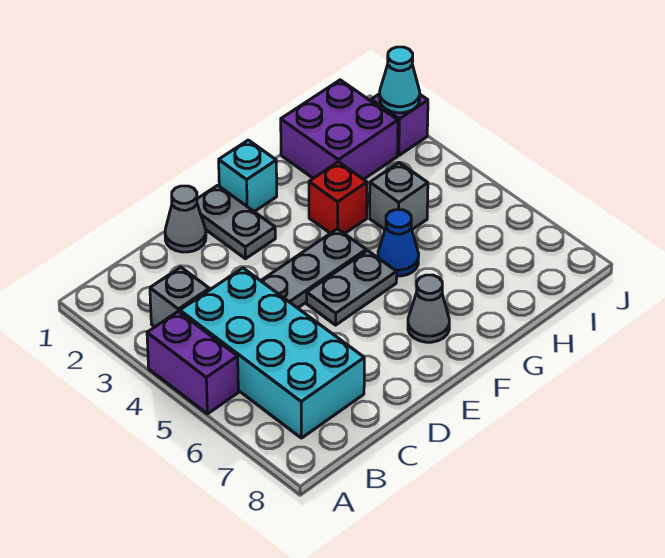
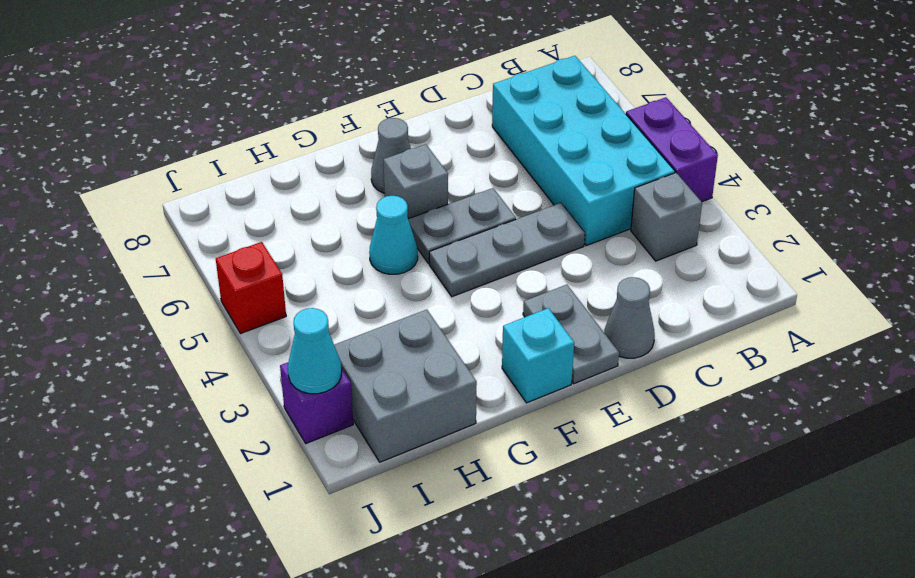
red 1x1 brick [309,162,367,234] -> red 1x1 brick moved to [216,242,286,334]
blue 1x1 cone [378,210,419,276] -> cyan 1x1 cone [369,196,418,274]
purple 2x2 brick [281,80,398,180] -> grey 2x2 brick [334,310,477,462]
grey 1x1 brick [370,163,428,229] -> grey 1x1 brick moved to [383,144,448,219]

